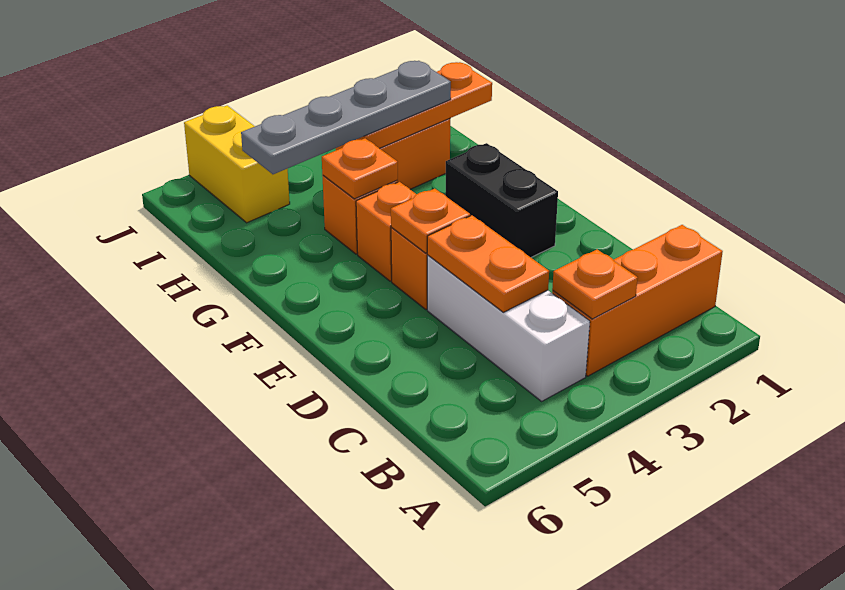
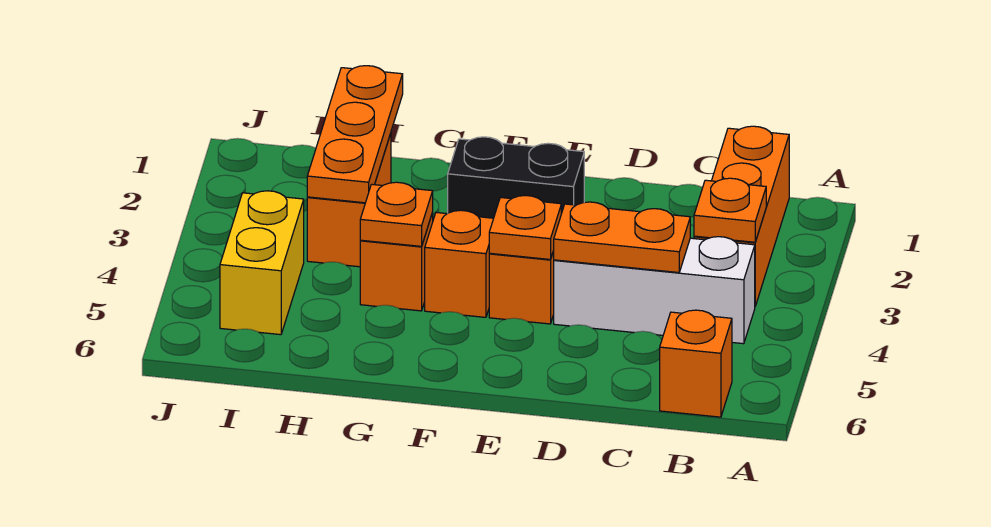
none -> orange 1x1 brick [660,310,732,417]
grey 1x4 plate [241,61,451,174] -> none
yellow 1x2 brick [184,105,290,223] -> yellow 1x2 brick turned to [220,191,304,335]

